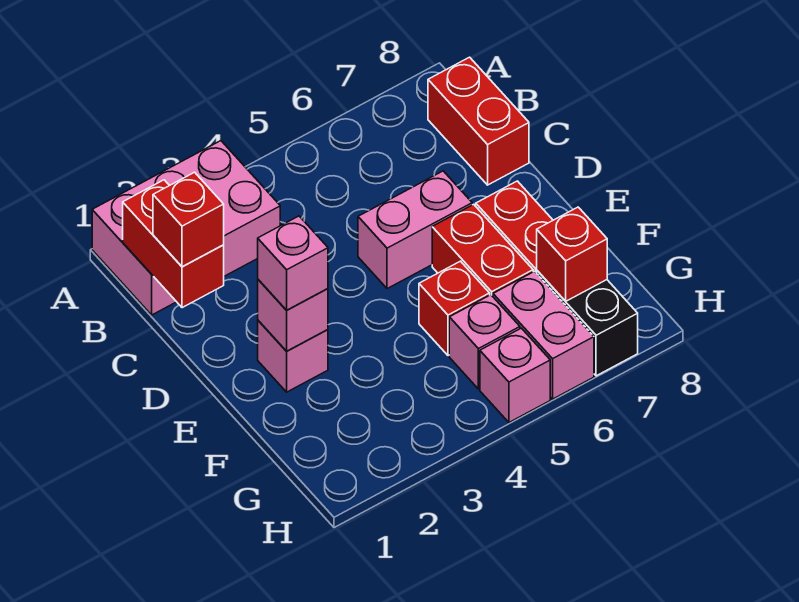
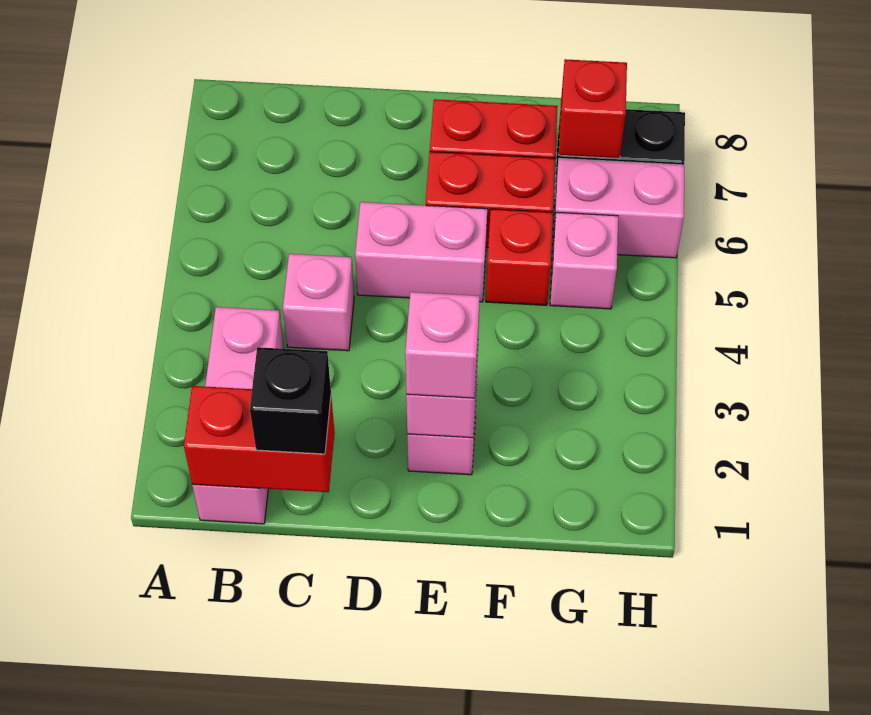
pink 2x3 brick [92,141,280,315] -> pink 1x3 brick [192,307,284,524]
red 1x2 brick [428,57,529,185] -> none
red 1x1 brick [153,172,224,267] -> black 1x1 brick [250,347,331,454]
pink 1x2 brick [358,171,472,289] -> pink 1x2 brick turned to [355,202,487,302]
pink 1x1 brick [480,328,550,422] -> pink 1x1 brick moved to [283,254,354,351]

